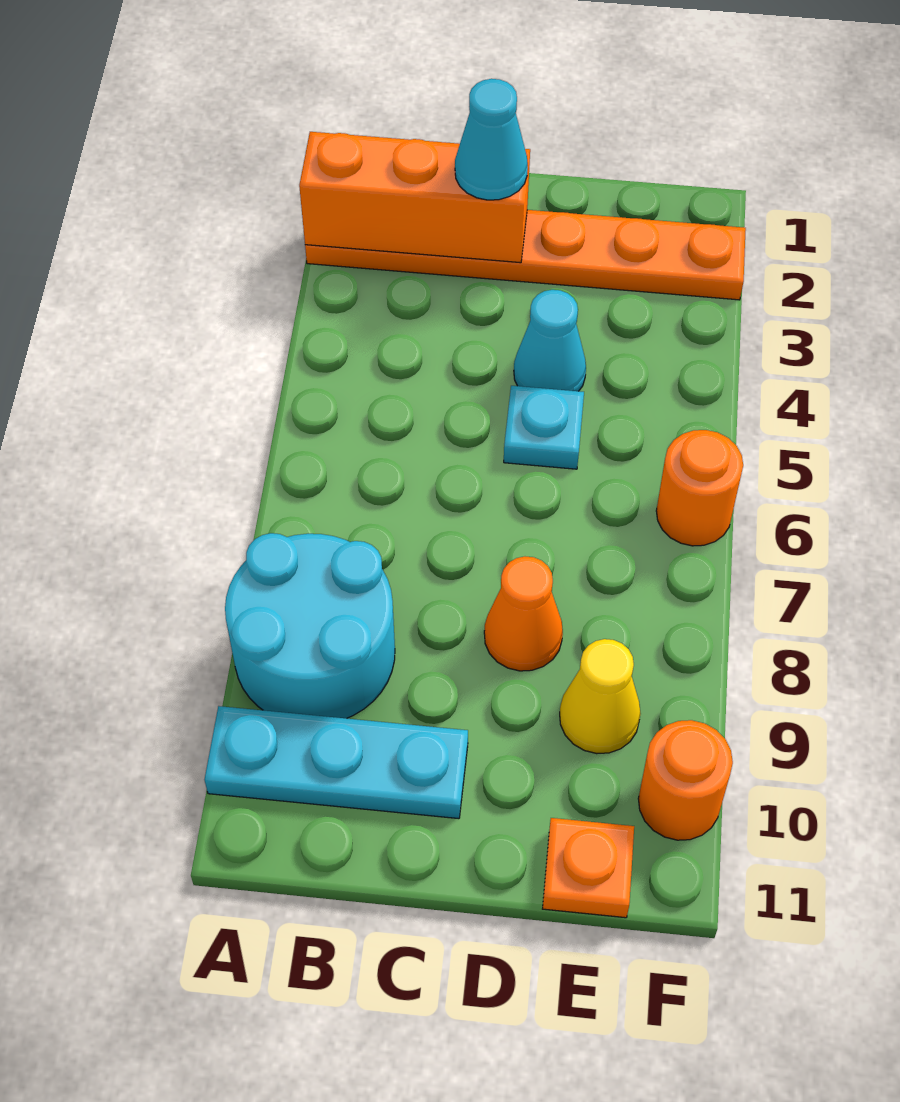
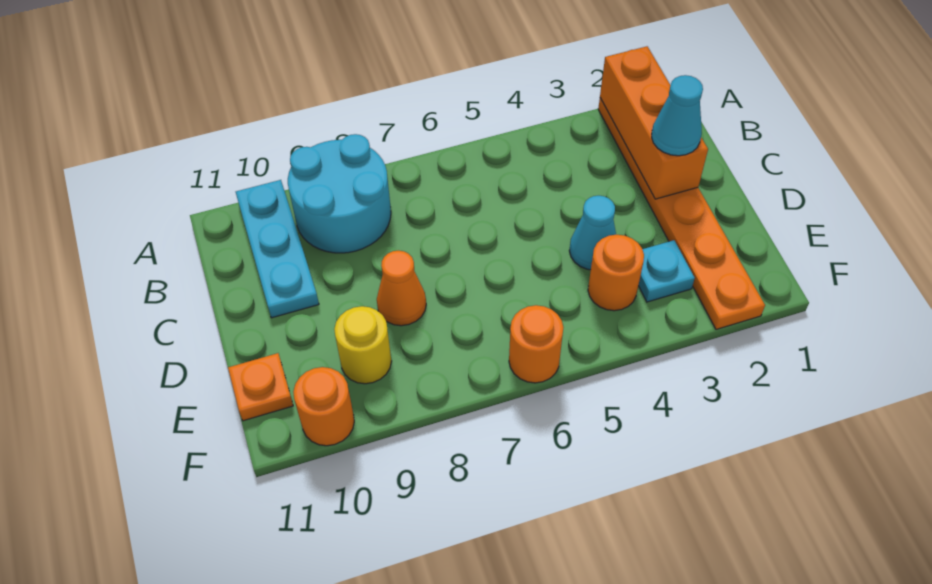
cyan 1x1 plate [504,386,584,469] -> cyan 1x1 plate moved to [638,240,695,302]
none -> orange 1x1 round brick [588,235,644,311]
yellow 1x1 cone [560,639,641,754] -> yellow 1x1 round brick [334,306,391,384]

